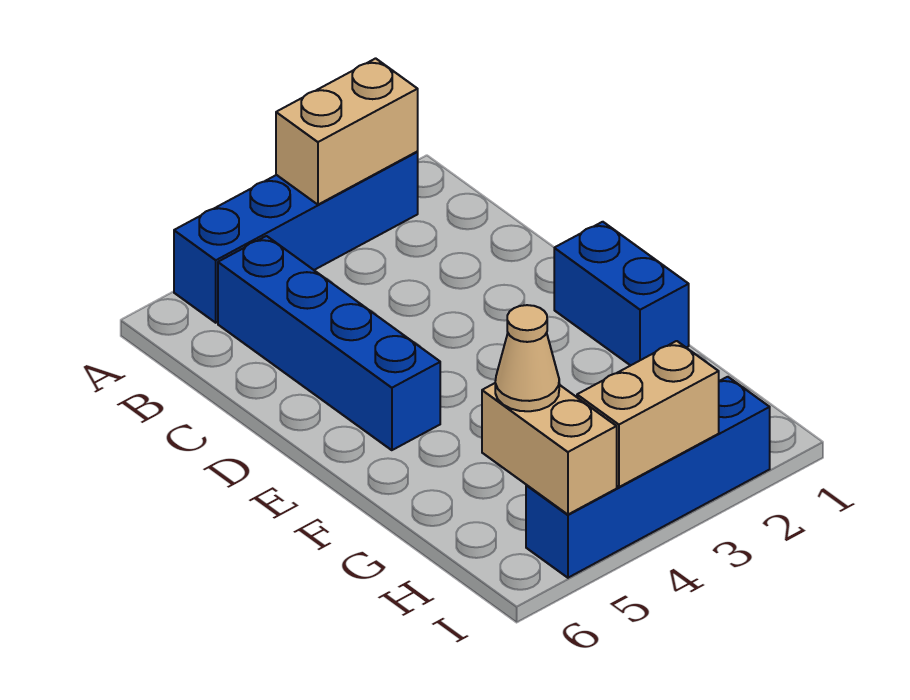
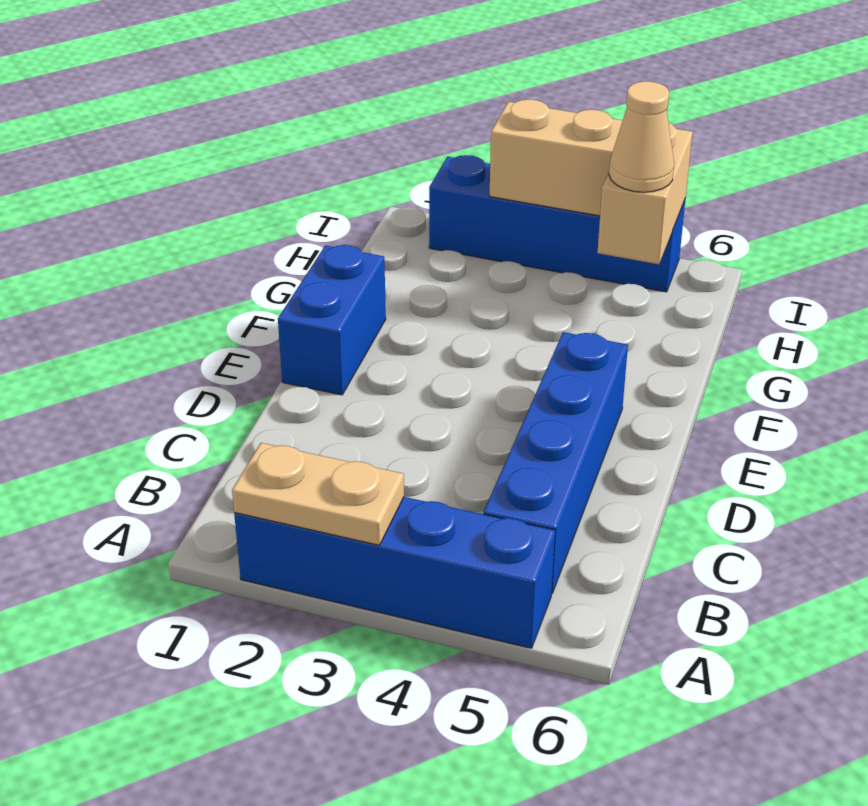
tan 1x2 brick [276,58,418,205] -> tan 1x2 plate [232,443,404,545]

